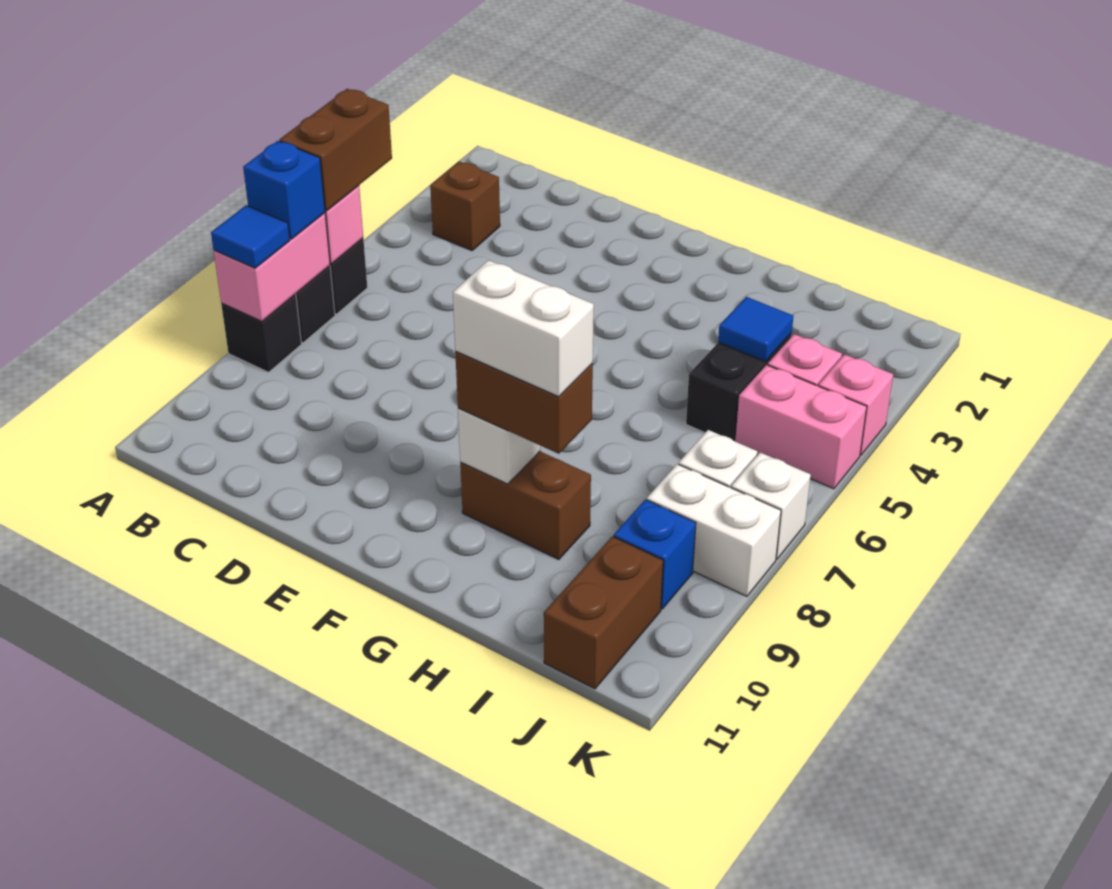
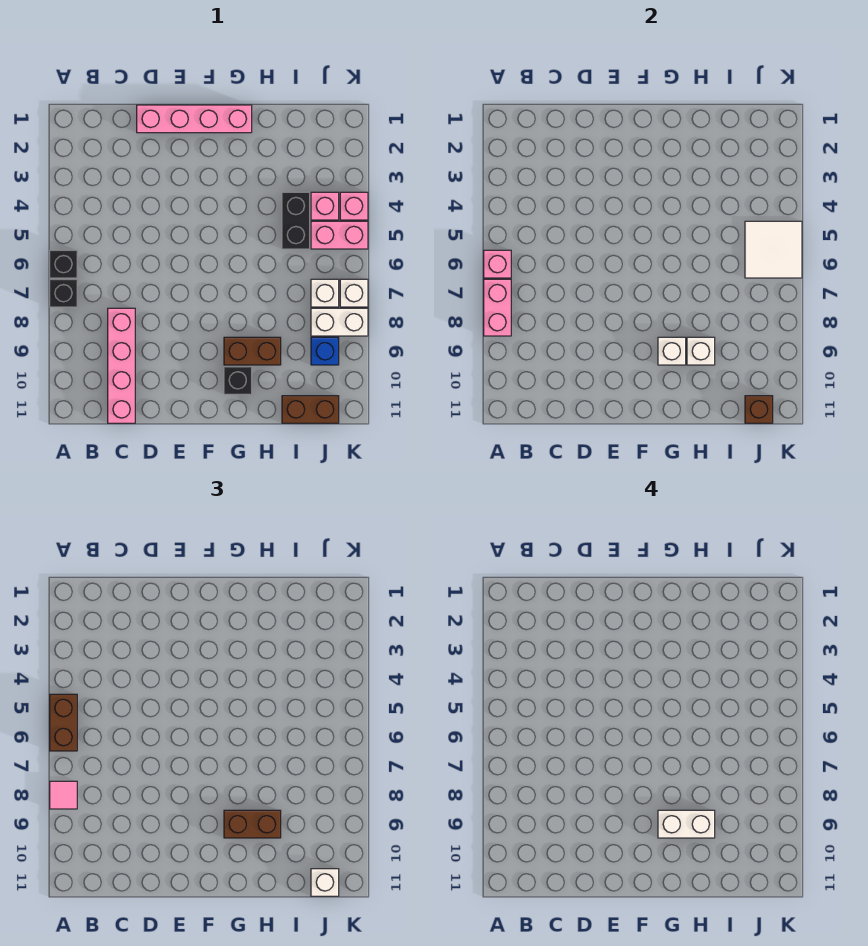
blue 1x1 brick [243,141,325,239] -> none
black 1x1 brick [221,294,301,372] -> black 1x1 brick moved to [224,367,252,394]
blue 1x1 tile [211,205,290,268] -> pink 1x1 tile [50,781,77,809]
brown 1x1 brick [430,161,500,251] -> brown 1x1 brick moved to [745,396,773,423]
none -> pink 1x4 brick [108,308,135,423]
none -> pink 1x4 brick [137,105,252,133]
none -> white 1x1 brick [687,337,715,365]
blue 1x1 tile [718,297,793,362] -> none
none -> white 2x2 tile [745,221,802,278]
brown 1x2 brick [544,536,663,689] -> brown 1x2 brick turned to [282,396,339,423]
none -> white 1x1 brick [311,869,339,896]

